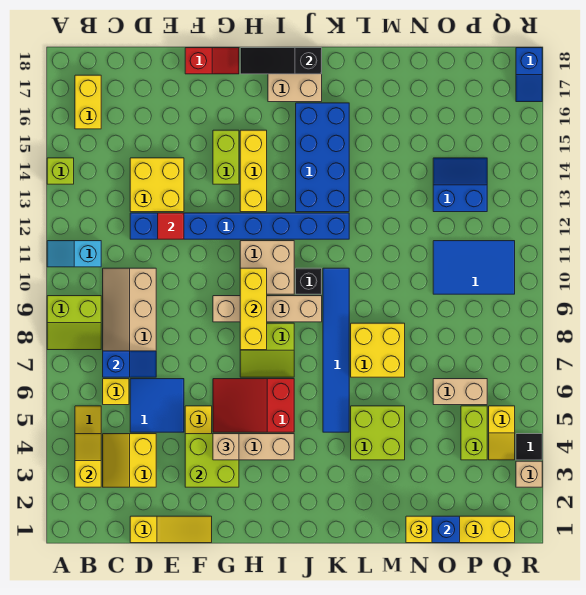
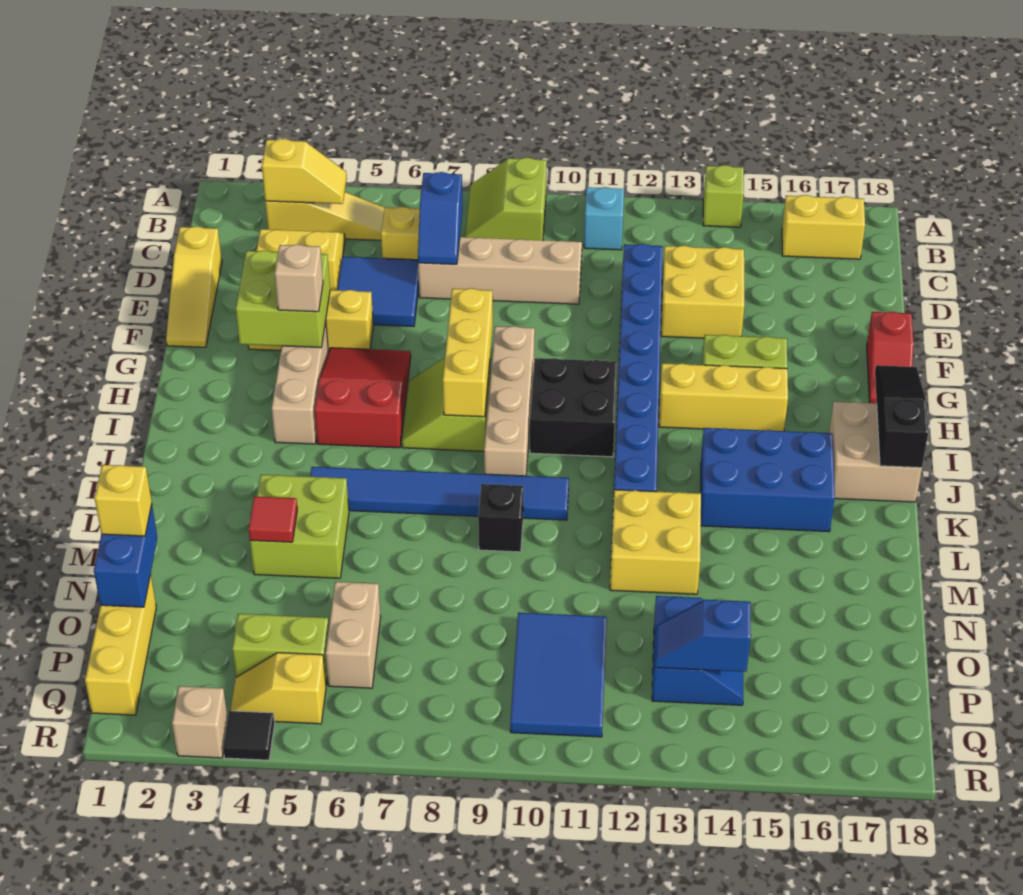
red 1x1 tile [158,213,184,239] -> red 1x1 tile moved to [249,496,297,542]
yellow 1x3 brick [240,268,267,350] -> yellow 1x3 brick turned to [443,288,493,417]
tan 2x2 brick [240,241,294,294] -> black 2x2 brick [530,358,617,457]
black 1x1 brick [296,268,322,294] -> black 1x1 brick moved to [478,484,523,552]
blue 2x4 brick [296,103,349,212] -> blue 2x3 brick [701,428,835,532]
yellow 2x2 brick [351,323,405,377] -> yellow 2x2 brick moved to [610,490,701,594]
blue 1x2 slope [516,48,542,102] -> blue 1x2 slope moved to [654,600,751,672]

